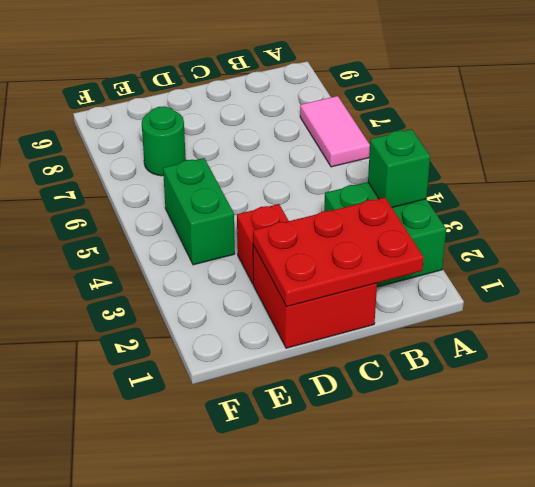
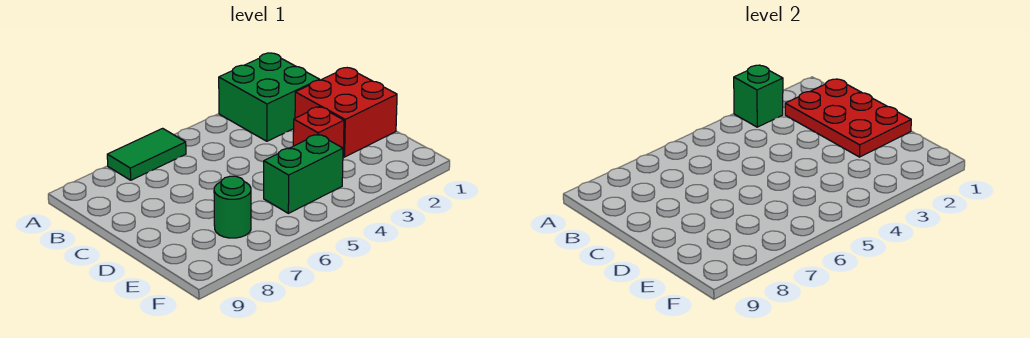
pink 1x2 tile [300,96,370,167] -> green 1x2 tile [107,128,186,180]

